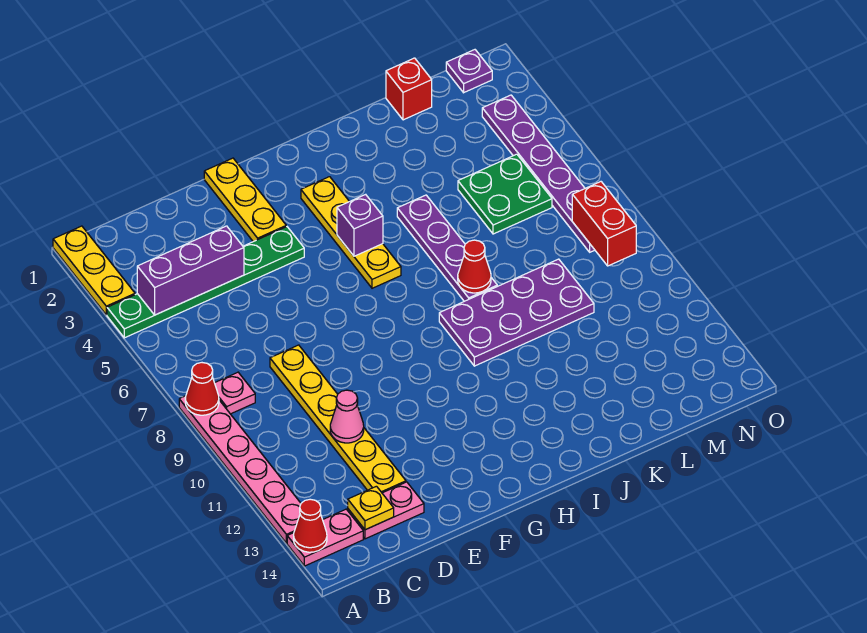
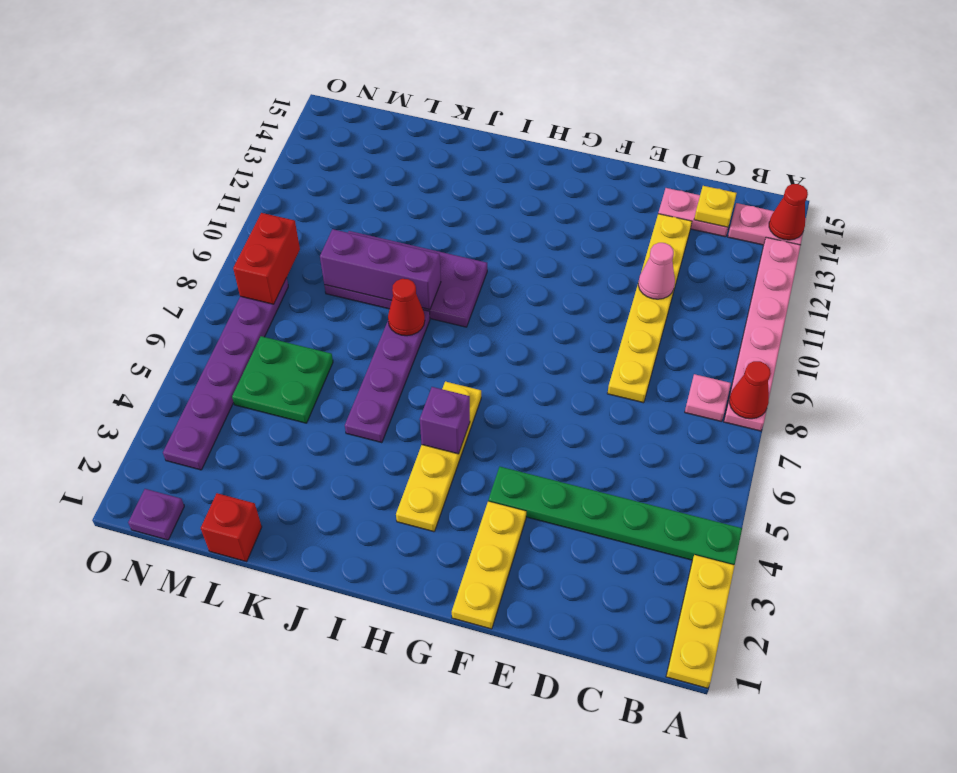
purple 1x3 brick [137,226,244,315] -> purple 1x3 brick moved to [320,229,441,310]

